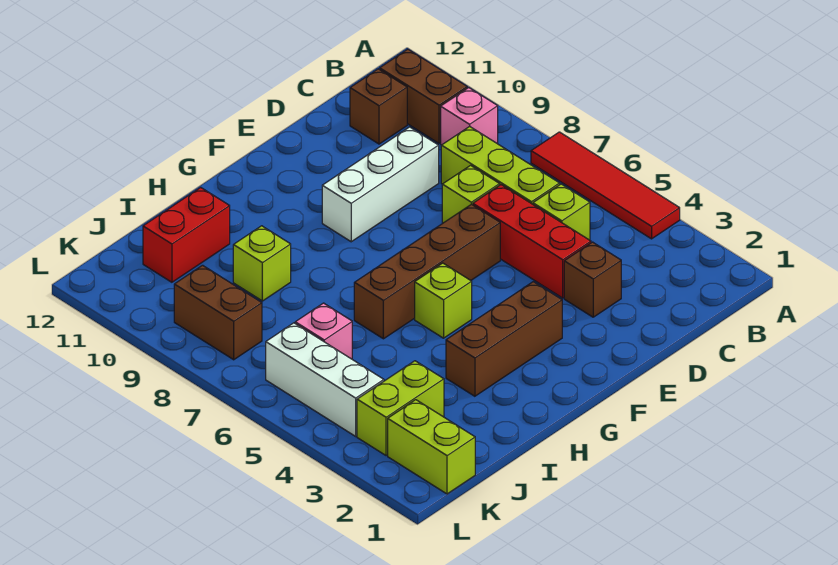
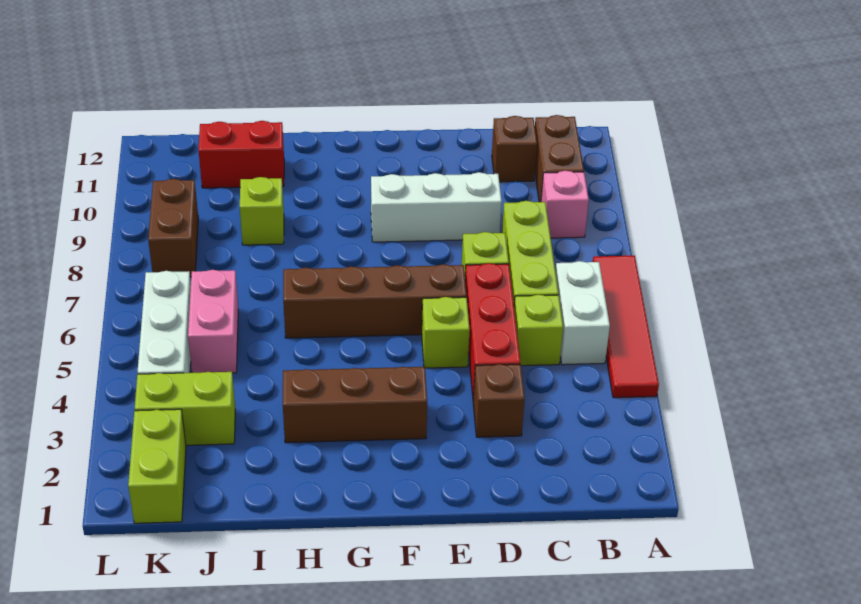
none -> white 1x2 brick [555,261,610,365]
lime 1x1 brick [415,263,472,338] -> lime 1x1 brick moved to [422,297,470,368]
pink 1x1 brick [295,303,352,359] -> pink 1x2 brick [188,270,238,373]

